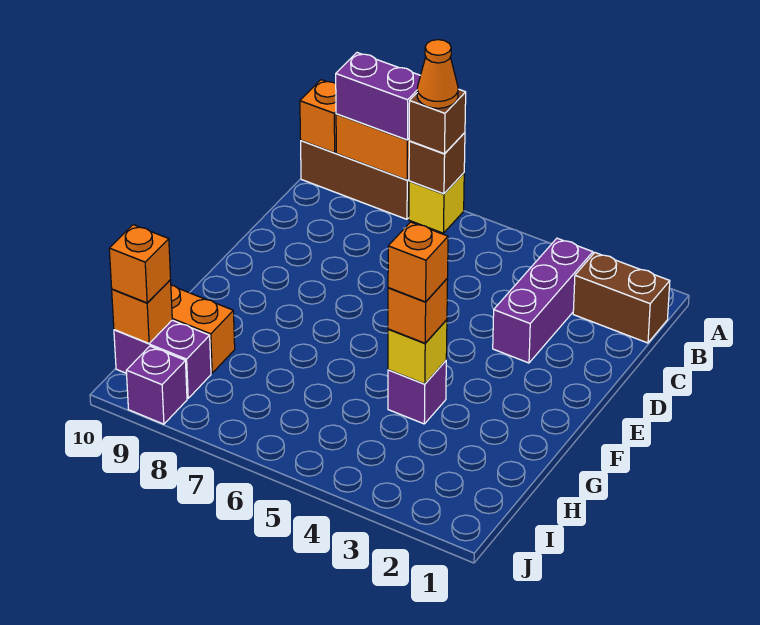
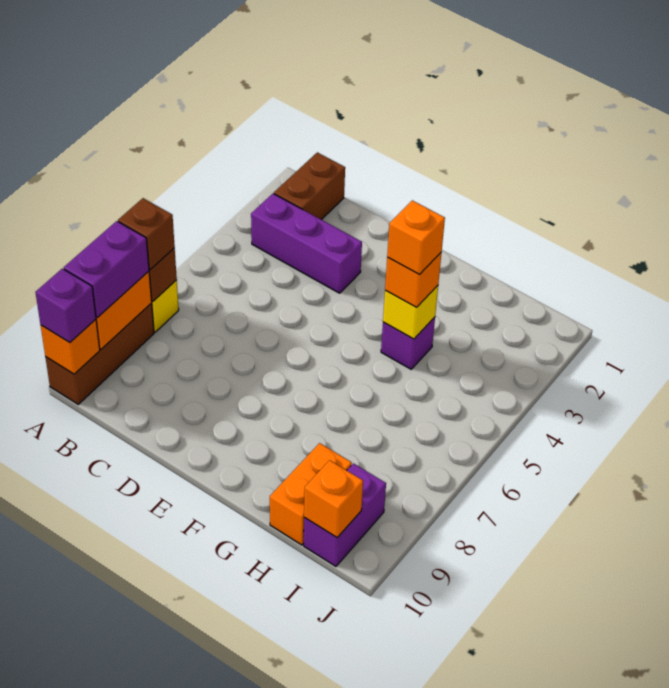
orange 1x1 cone [417,40,458,108] -> none
orange 1x1 brick [109,225,171,303] -> none
purple 1x1 brick [126,346,187,424] -> purple 1x1 brick moved to [35,269,96,343]

